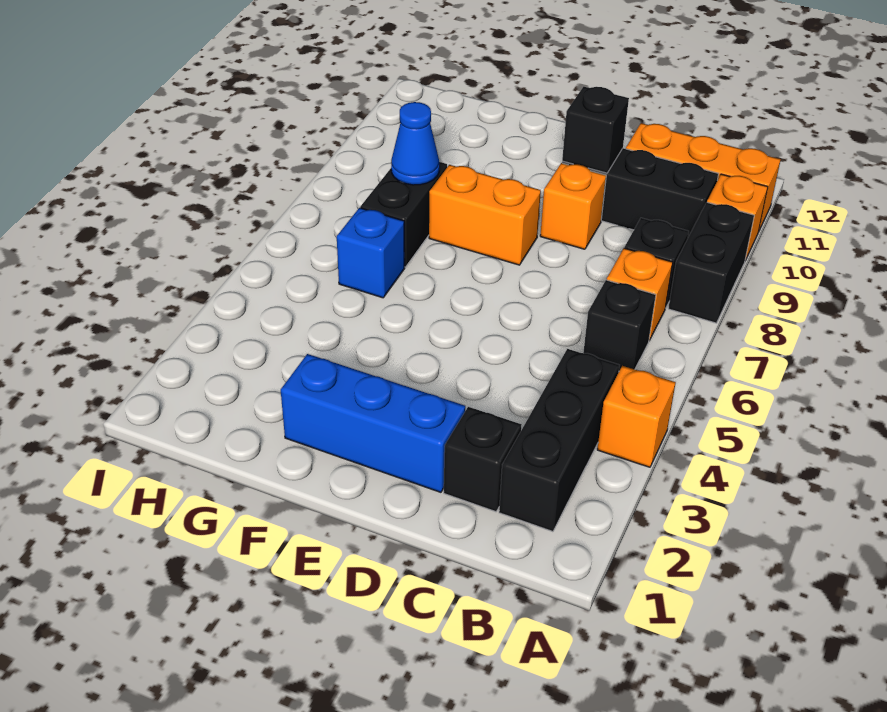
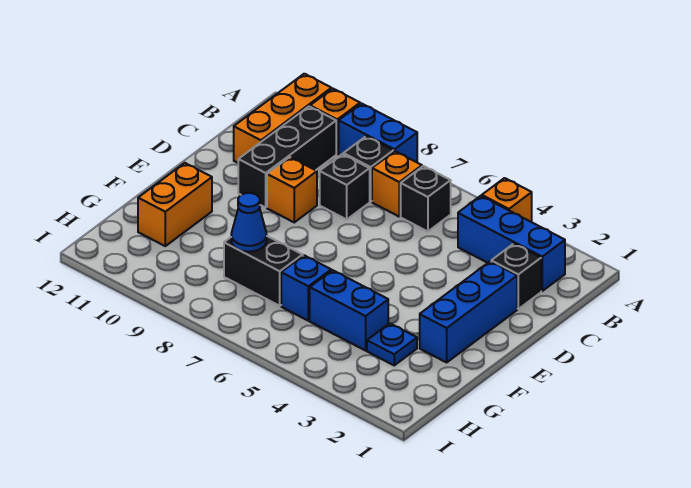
black 1x2 brick [668,202,754,323] -> blue 1x2 brick [339,103,417,162]
black 1x3 brick [499,349,619,532] -> blue 1x3 brick [458,196,565,291]
black 1x1 brick [562,87,629,173] -> black 1x1 brick moved to [320,154,370,219]
orange 1x2 brick [429,165,541,265] -> orange 1x2 brick moved to [138,163,212,246]
none -> blue 1x1 plate [367,323,417,365]
none -> blue 1x2 brick [310,270,388,351]

